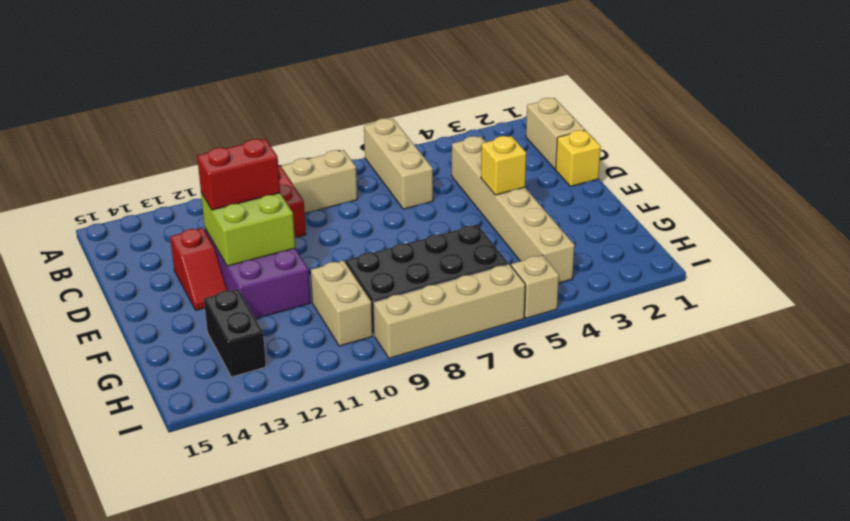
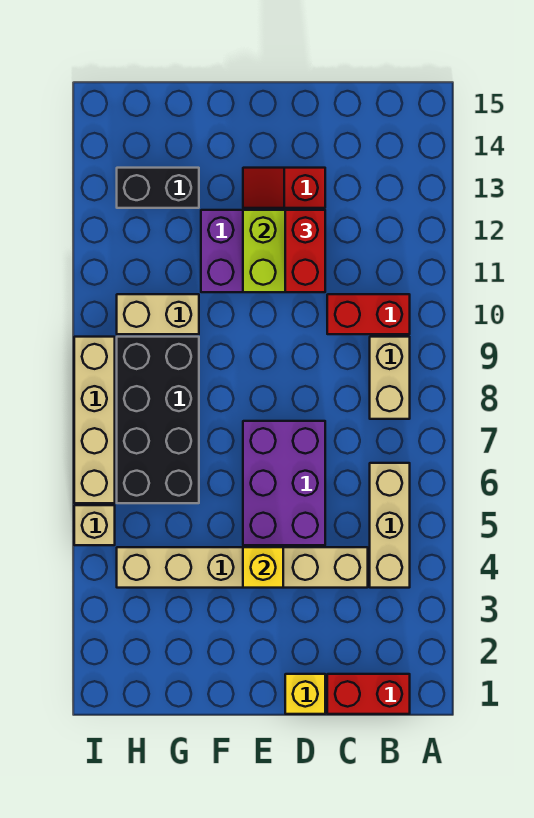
tan 1x3 brick [364,118,433,209] -> tan 1x3 brick turned to [370,463,410,588]
tan 1x2 brick [526,98,585,169] -> red 1x2 brick [327,674,410,714]
none -> purple 2x3 brick [243,421,325,545]

